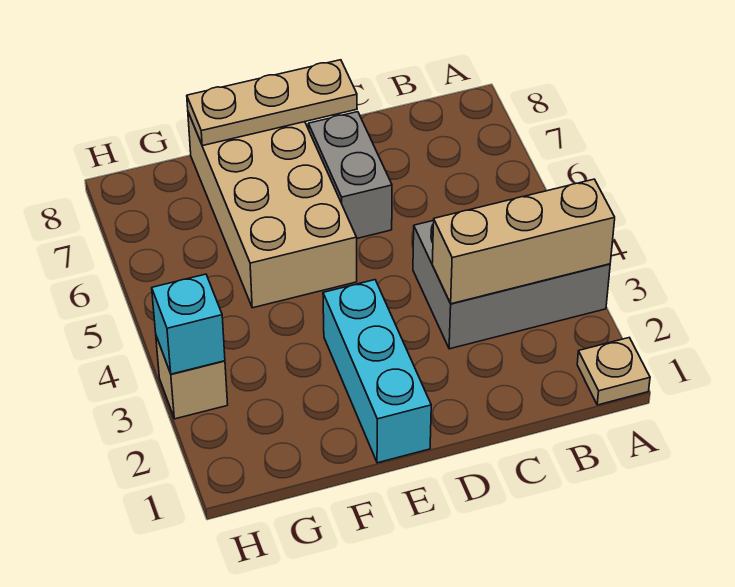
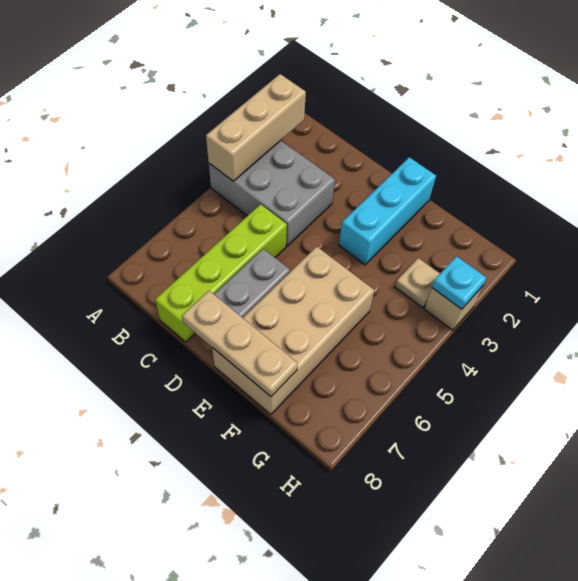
tan 1x1 plate [577,338,650,405] -> tan 1x1 plate moved to [395,258,440,308]
tan 1x3 brick [432,179,615,304] -> tan 1x3 brick turned to [206,74,306,181]
none -> lime 1x4 brick [155,204,287,342]
cyan 1x1 brick [152,274,225,374] -> cyan 1x1 plate [432,256,487,309]

